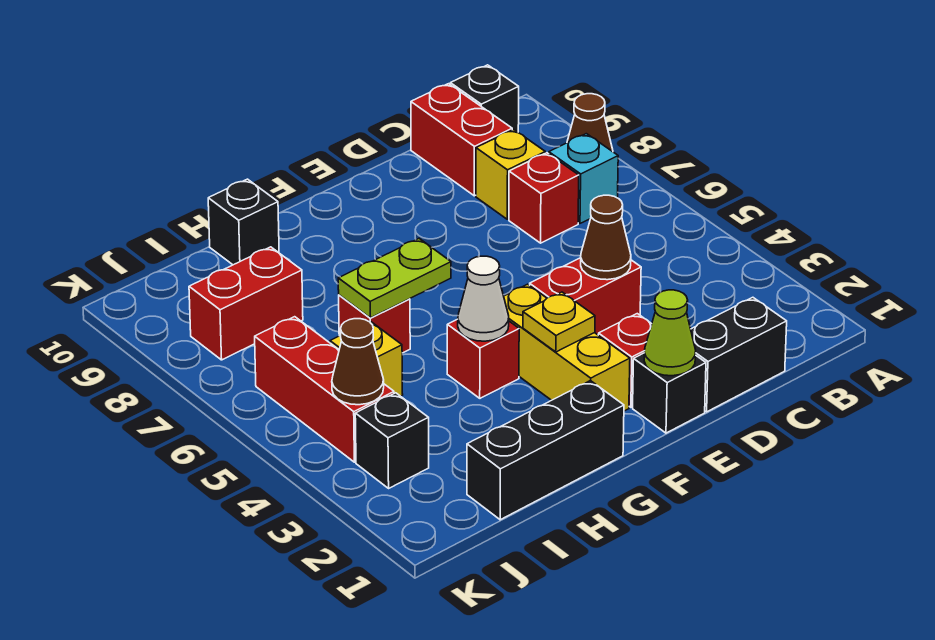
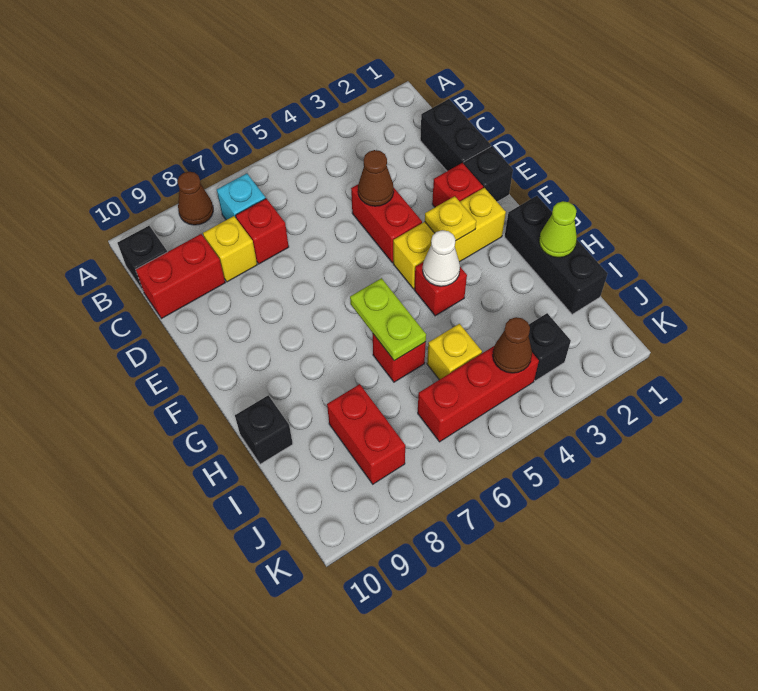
lime 1x1 cone [644,290,696,376] -> lime 1x1 cone moved to [539,201,577,258]

